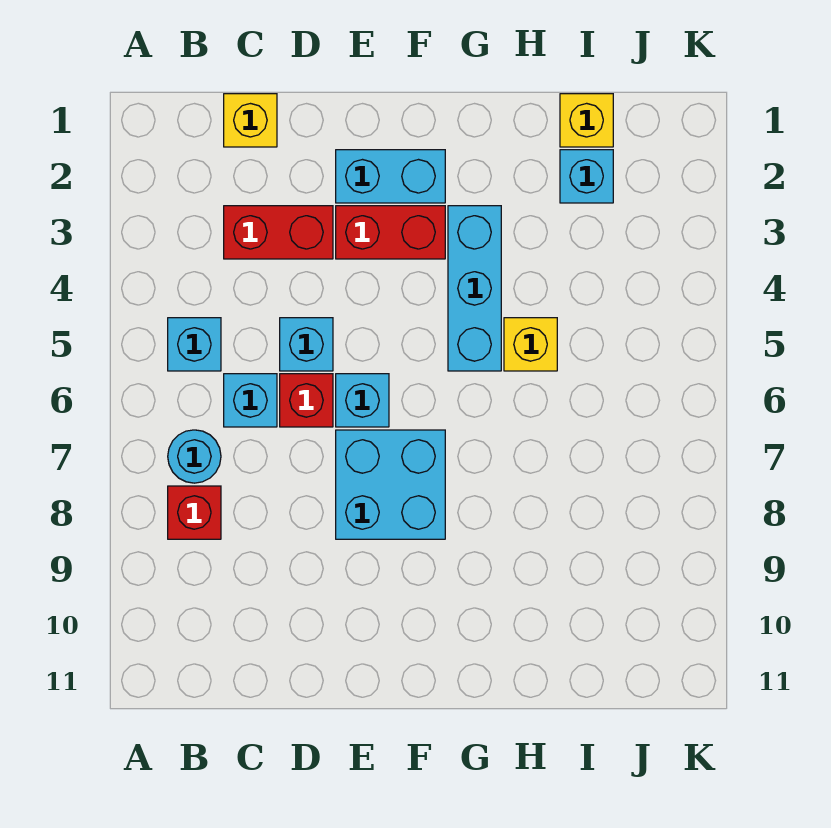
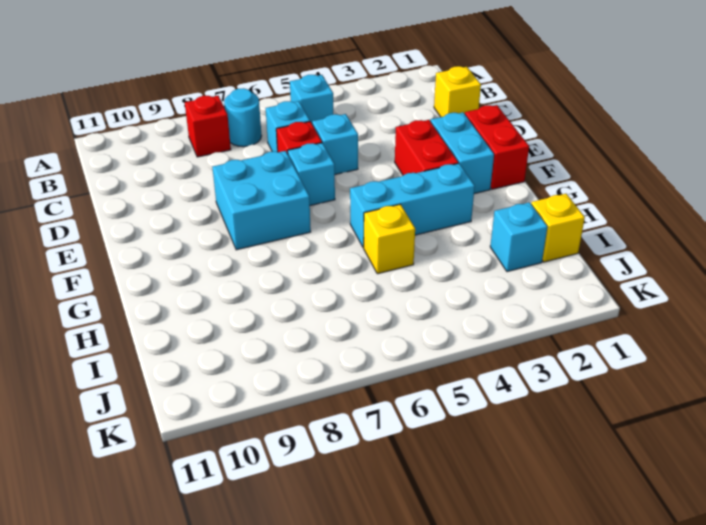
red 1x2 brick [224,206,333,259] -> red 1x2 brick moved to [465,105,529,189]

